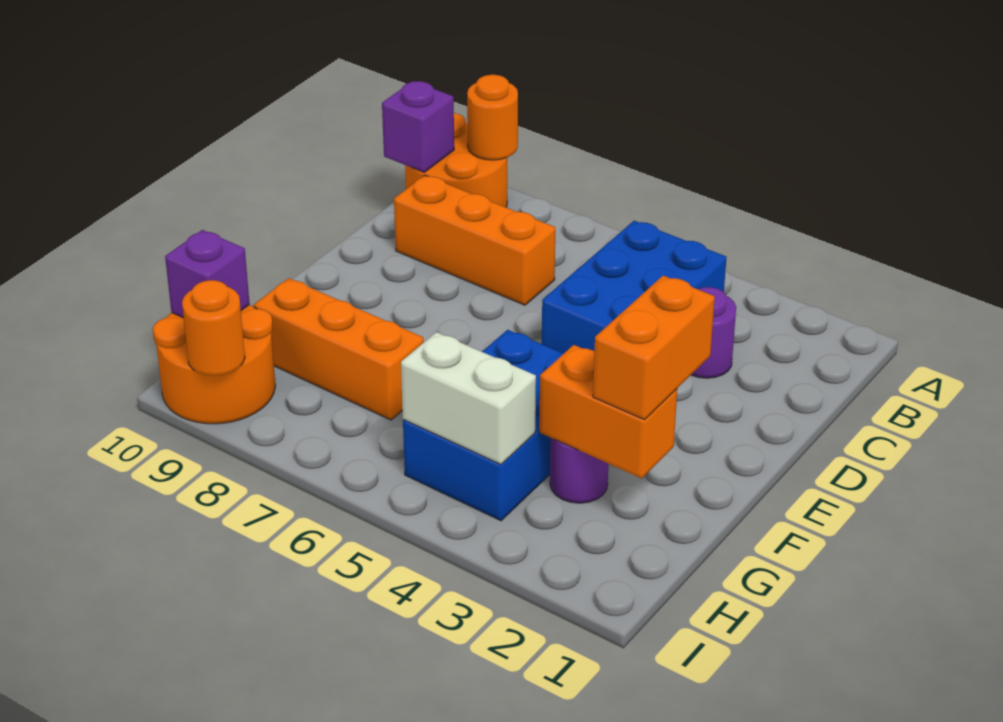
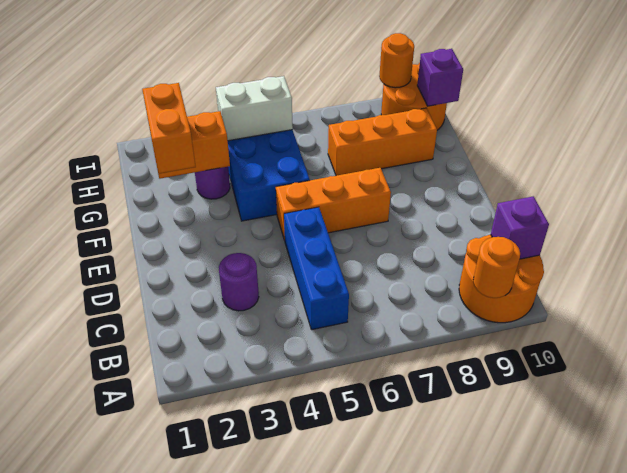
blue 2x3 brick [542,221,726,354] -> blue 1x3 brick [284,207,349,330]
orange 1x3 brick [394,175,555,305] -> orange 1x3 brick moved to [276,168,391,240]

